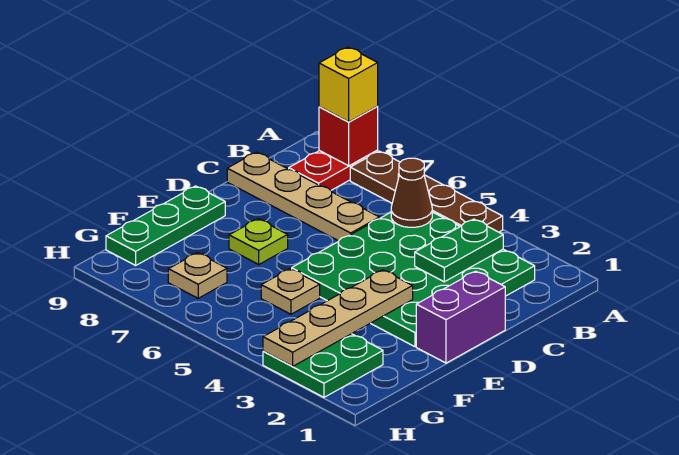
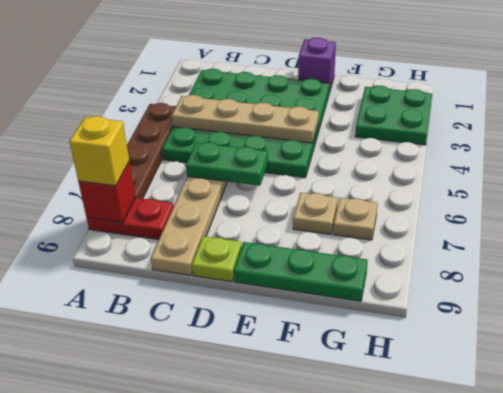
green 1x2 plate [415,219,503,282] -> green 1x2 plate moved to [186,142,268,186]
brown 1x1 cone [391,158,432,227] -> none
purple 1x2 brick [416,271,505,363] -> purple 1x1 brick [298,38,336,93]
tan 1x4 plate [263,270,413,366] -> tan 1x4 plate moved to [172,95,319,143]
lime 1x1 plate [229,219,288,264] -> lime 1x1 plate moved to [192,236,242,282]
tan 1x1 plate [261,269,320,314] -> tan 1x1 plate moved to [293,193,338,234]

